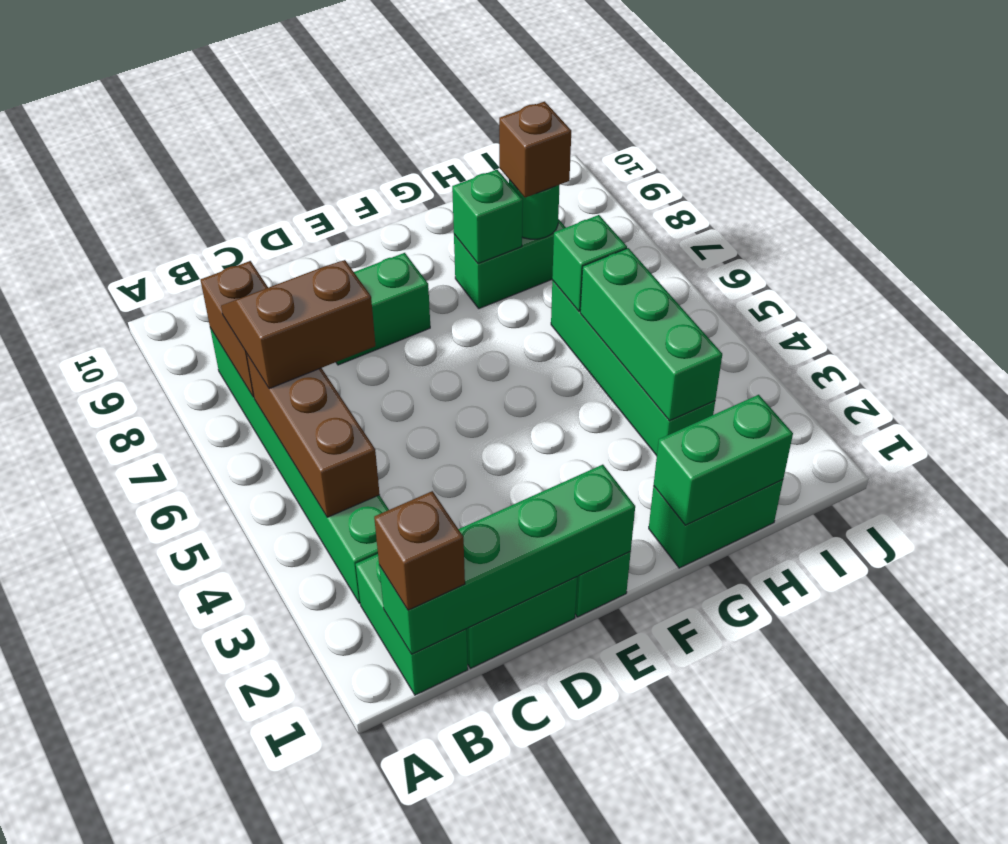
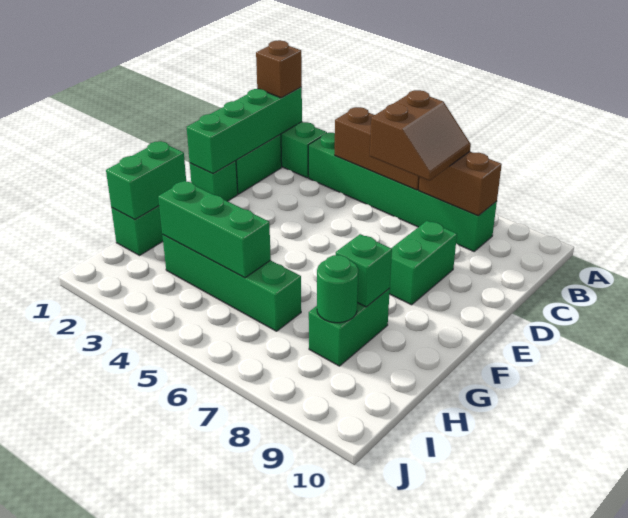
green 1x1 brick [552,215,627,312] -> none
brown 1x1 brick [499,101,571,198] -> none

